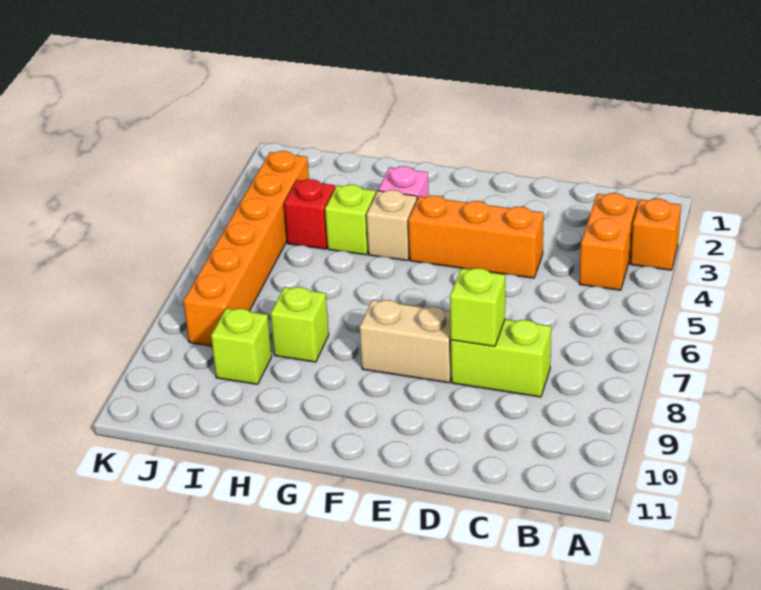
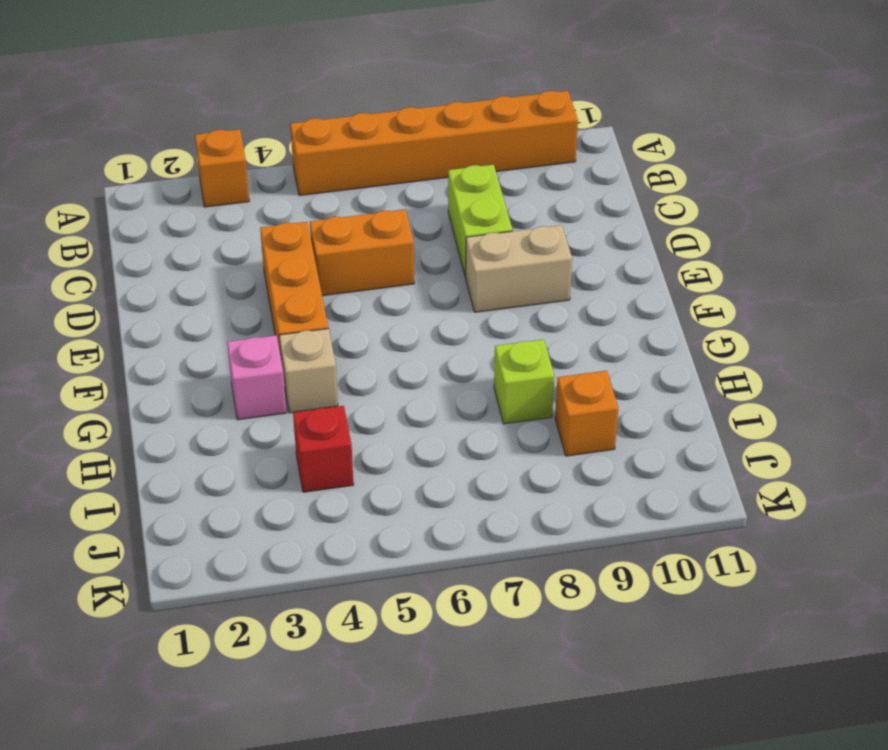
orange 1x2 brick [579,193,638,290] -> orange 1x2 brick moved to [310,209,414,296]
lime 1x1 brick [450,268,505,346] -> none
tan 1x2 brick [360,300,451,383] -> tan 1x2 brick turned to [465,225,572,312]
lime 1x1 brick [325,185,376,255] -> none
lime 1x1 brick [211,308,272,384] -> orange 1x1 brick [555,371,618,456]
orange 1x6 brick [184,151,309,346] -> orange 1x6 brick moved to [290,91,578,196]

